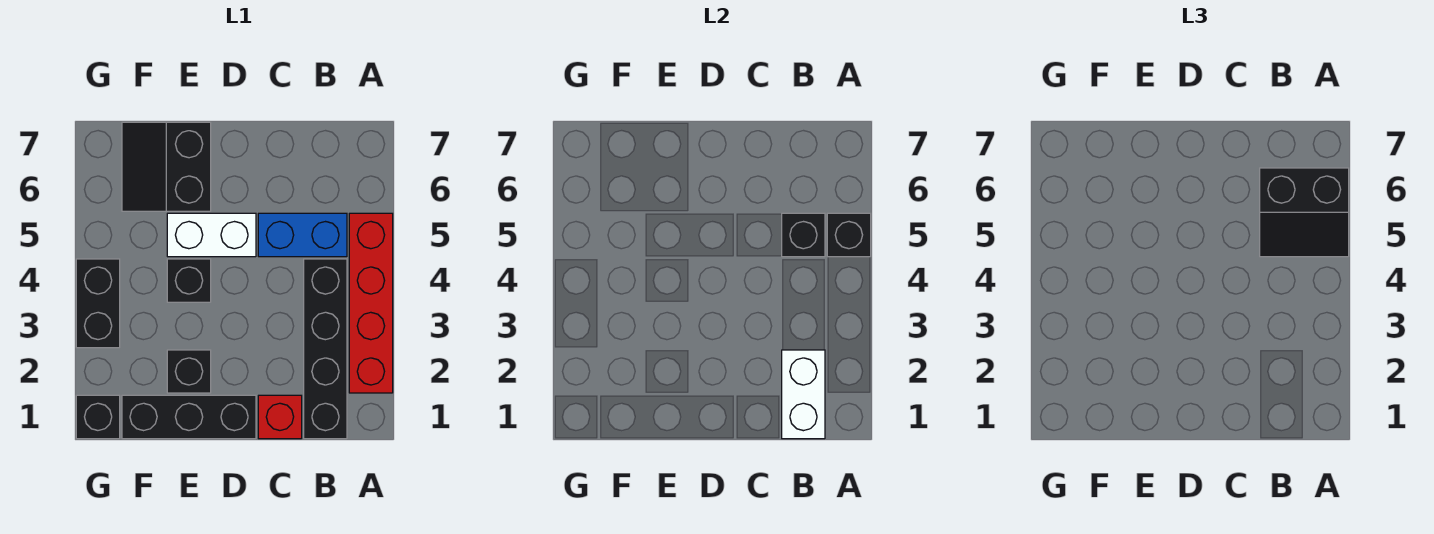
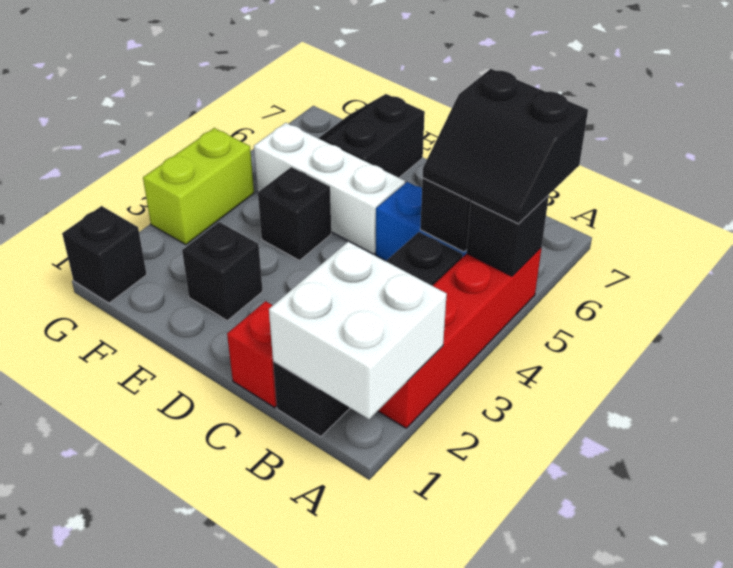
white 1x2 brick [782,350,825,439] -> white 2x2 brick [269,241,447,419]
black 1x3 brick [122,395,256,439] -> none
white 1x2 brick [167,213,256,257] -> white 1x3 brick [254,123,405,254]
black 1x2 brick [76,259,120,348] -> lime 1x2 brick [143,128,254,245]

